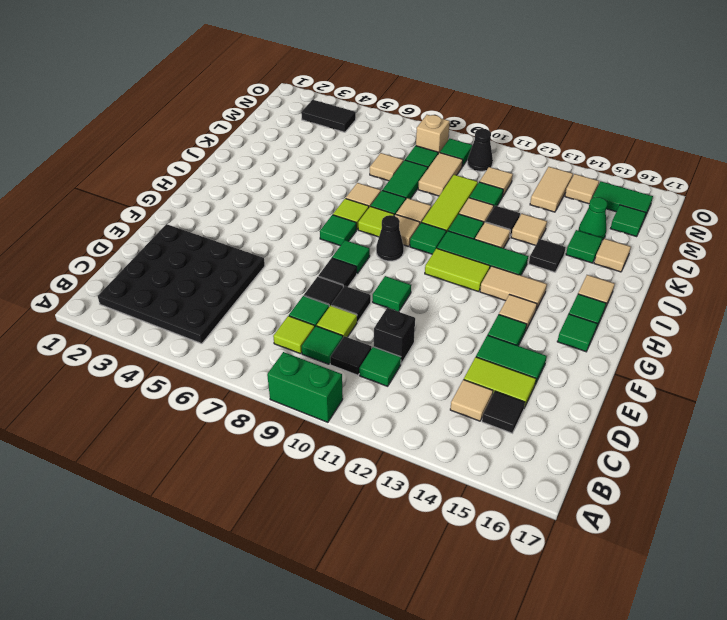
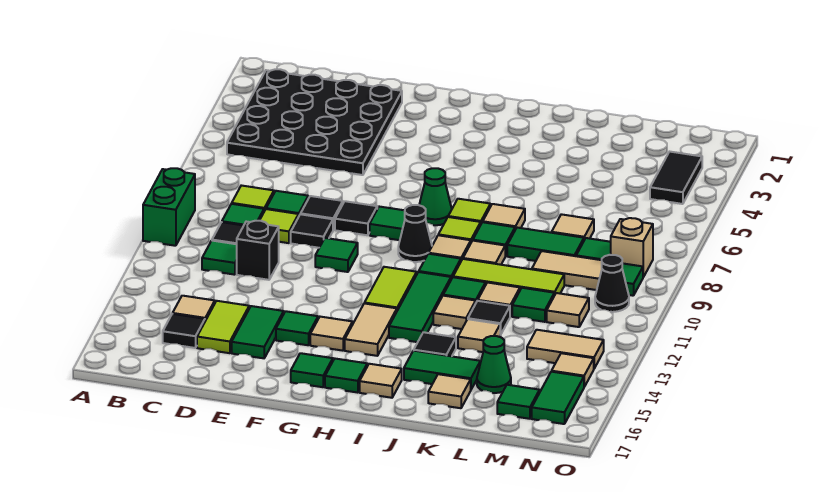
green 1x1 tile [320,215,356,246] -> green 1x1 cone [419,168,452,225]
green 1x1 tile [566,230,602,263] -> green 1x2 tile [404,351,481,389]

